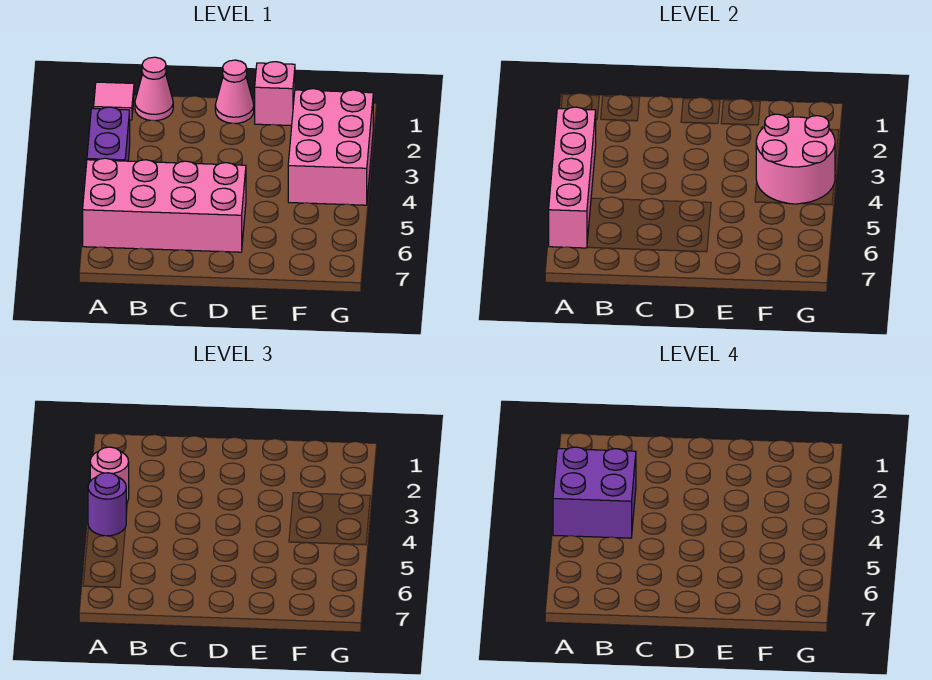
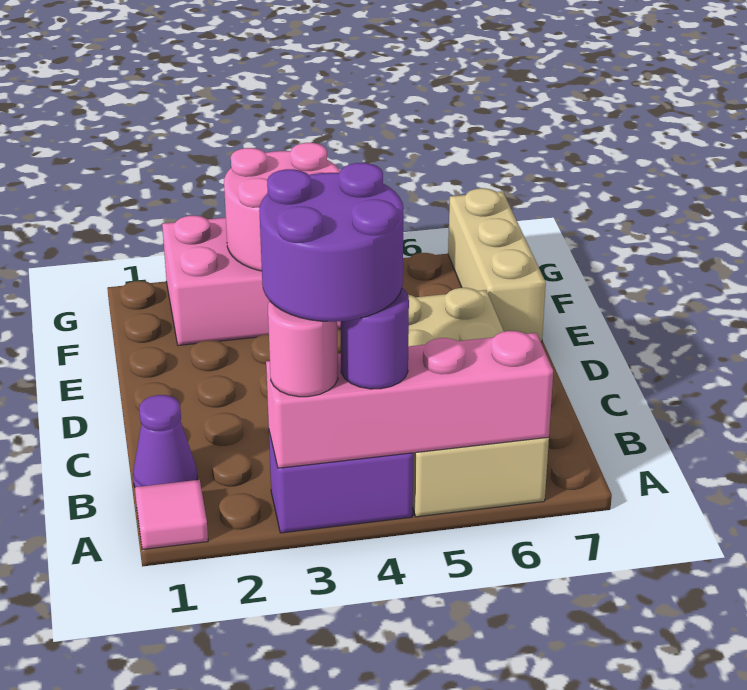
purple 2x2 brick [553,447,636,538] -> purple 2x2 round brick [259,163,404,322]
pink 2x4 brick [83,158,246,252] -> tan 2x4 brick [408,288,549,517]
pink 1x1 cone [135,57,173,121] -> purple 1x1 cone [133,395,197,487]
pink 1x1 cone [215,60,254,123] -> none
pink 1x1 brick [255,62,295,126] -> none
none -> tan 1x3 brick [448,188,546,342]

